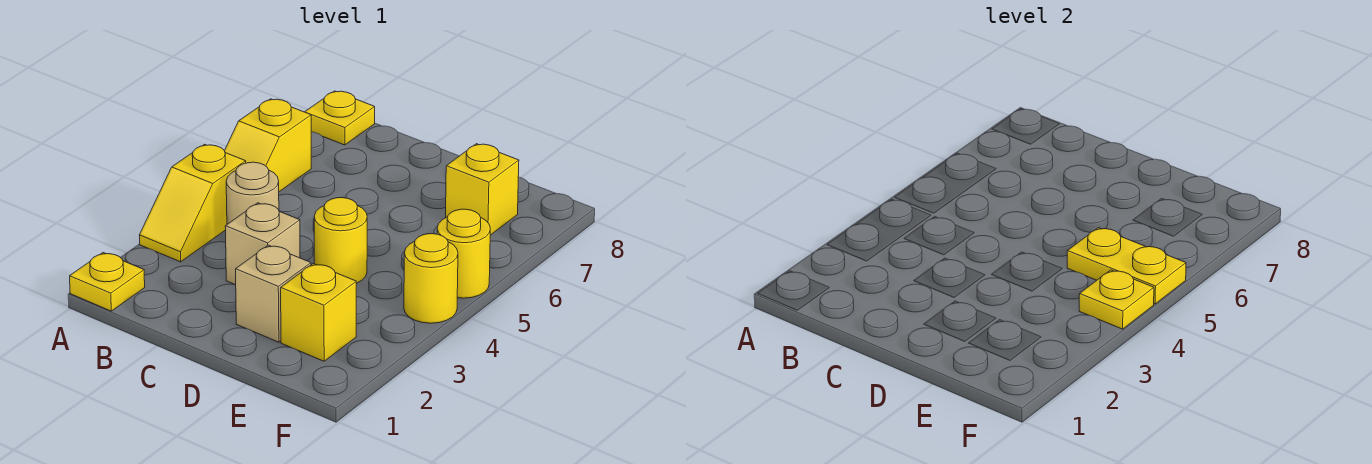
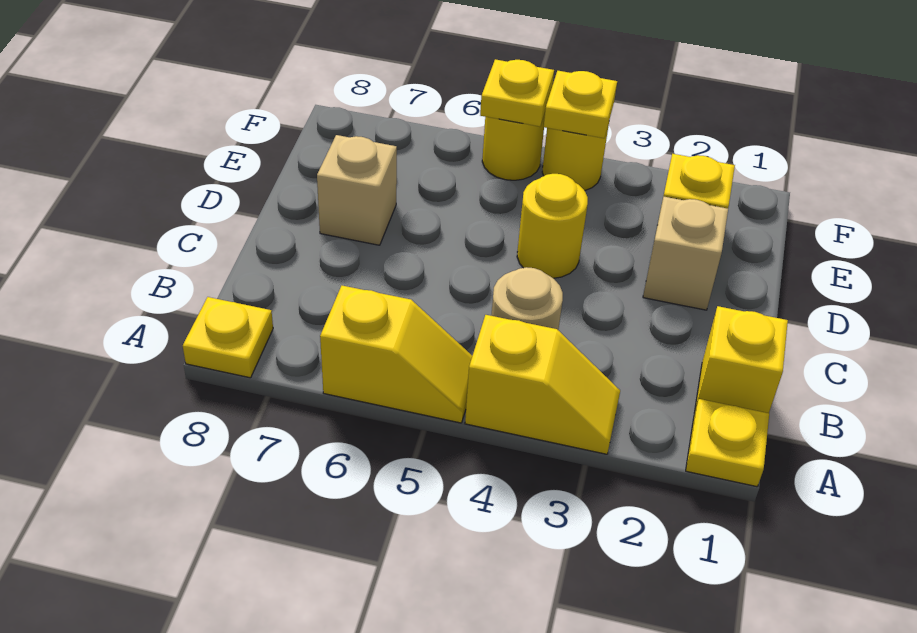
tan 1x1 brick [225,203,300,285] -> tan 1x1 brick moved to [317,135,397,245]
yellow 1x2 plate [1067,228,1186,304] -> yellow 1x1 plate [480,59,554,127]
yellow 1x1 brick [446,144,519,235] -> yellow 1x1 brick moved to [694,306,788,414]

